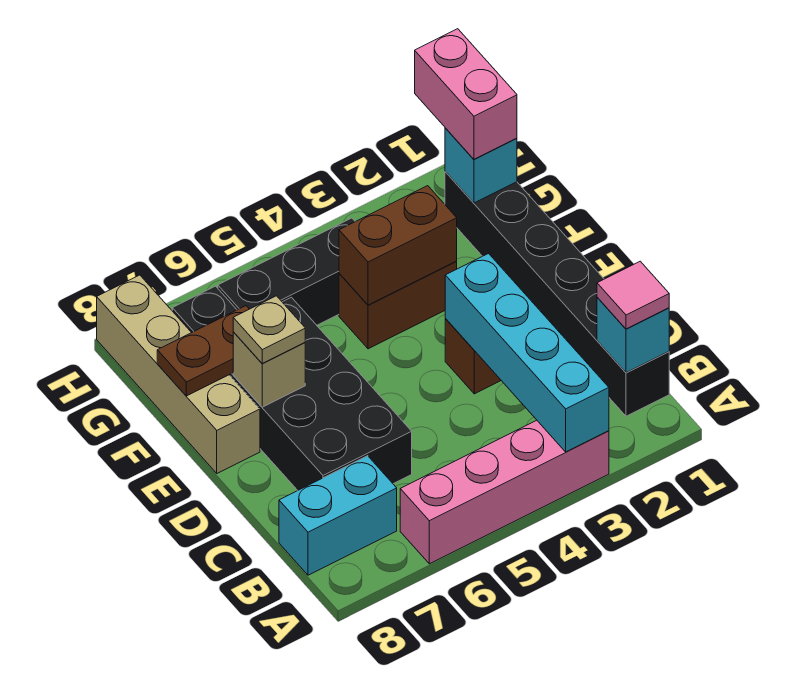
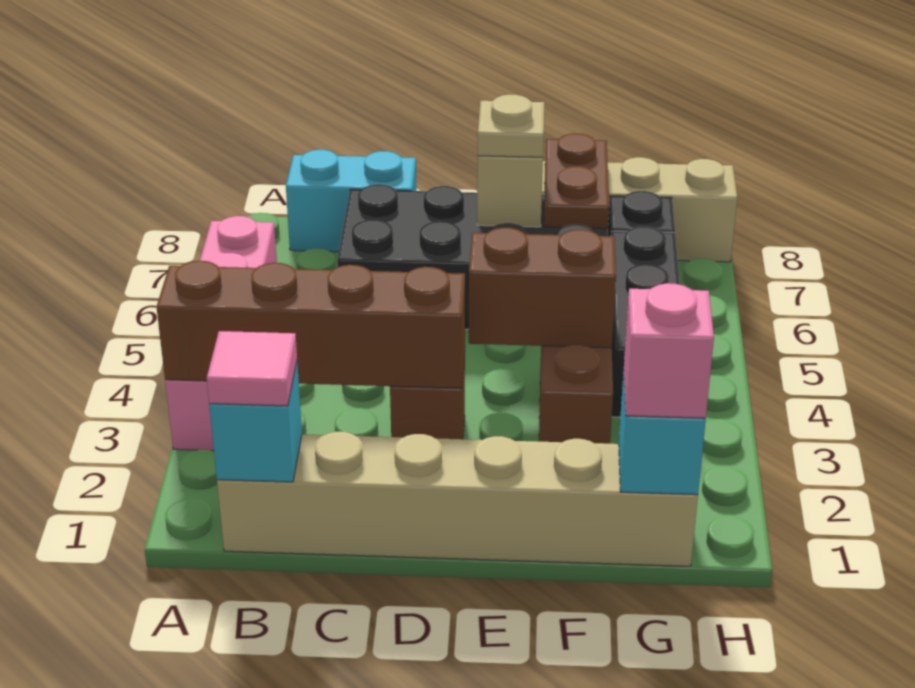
cyan 1x4 brick [445,254,609,452] -> brown 1x4 brick [157,261,465,388]
black 1x6 brick [445,172,669,416] -> tan 1x6 brick [217,432,698,566]
cyan 1x2 brick [279,456,397,575] -> cyan 1x2 brick turned to [286,150,416,252]
brown 1x2 brick [339,186,457,305] -> brown 1x2 brick turned to [469,228,616,348]
pink 1x2 brick [415,29,517,159] -> pink 1x1 brick [624,283,714,418]

